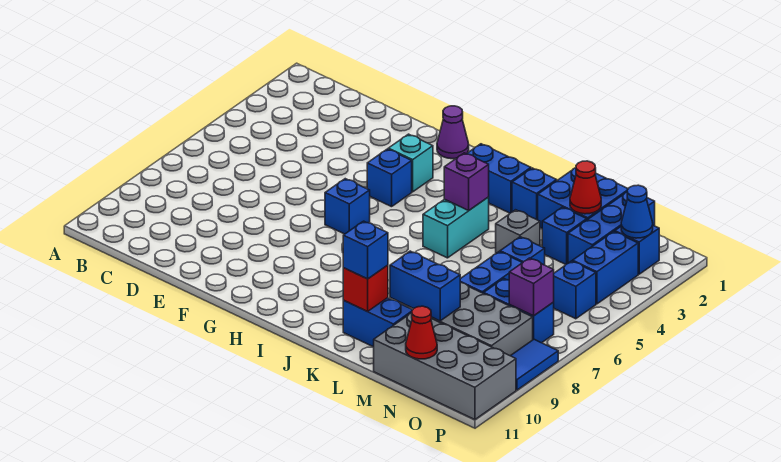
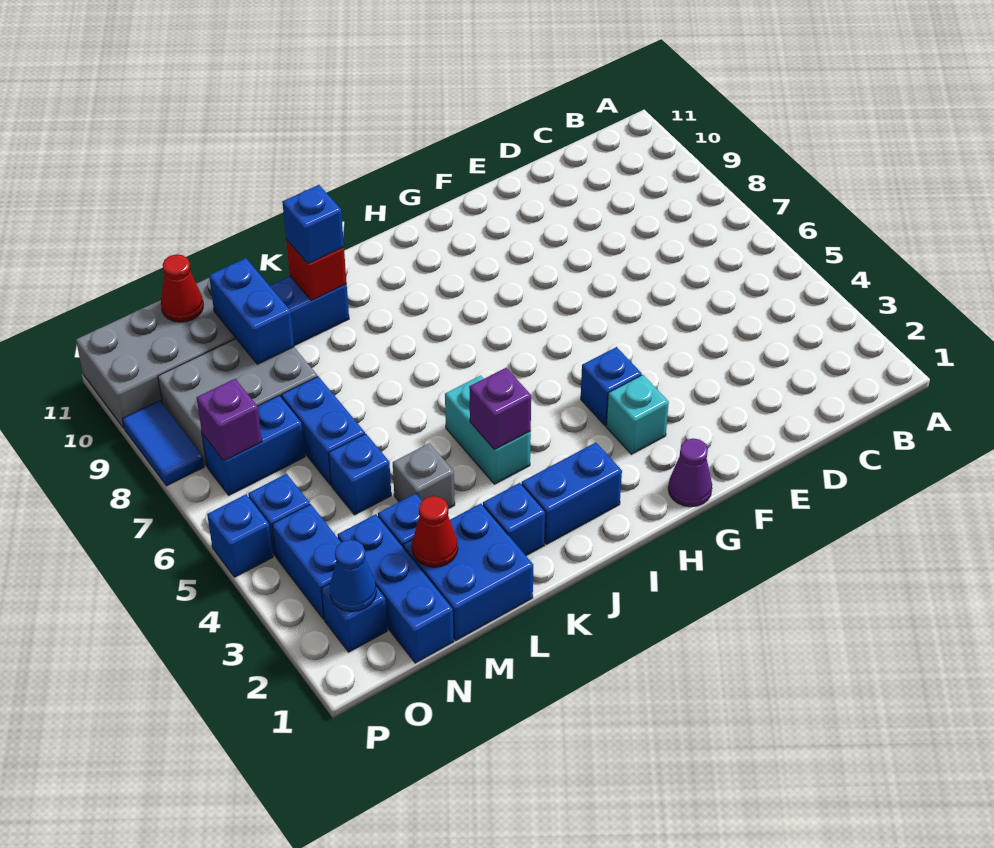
blue 1x1 brick [325,179,370,234] -> blue 1x1 brick moved to [207,494,273,577]
blue 1x2 brick [390,251,460,321] -> blue 1x2 brick turned to [209,258,294,364]

